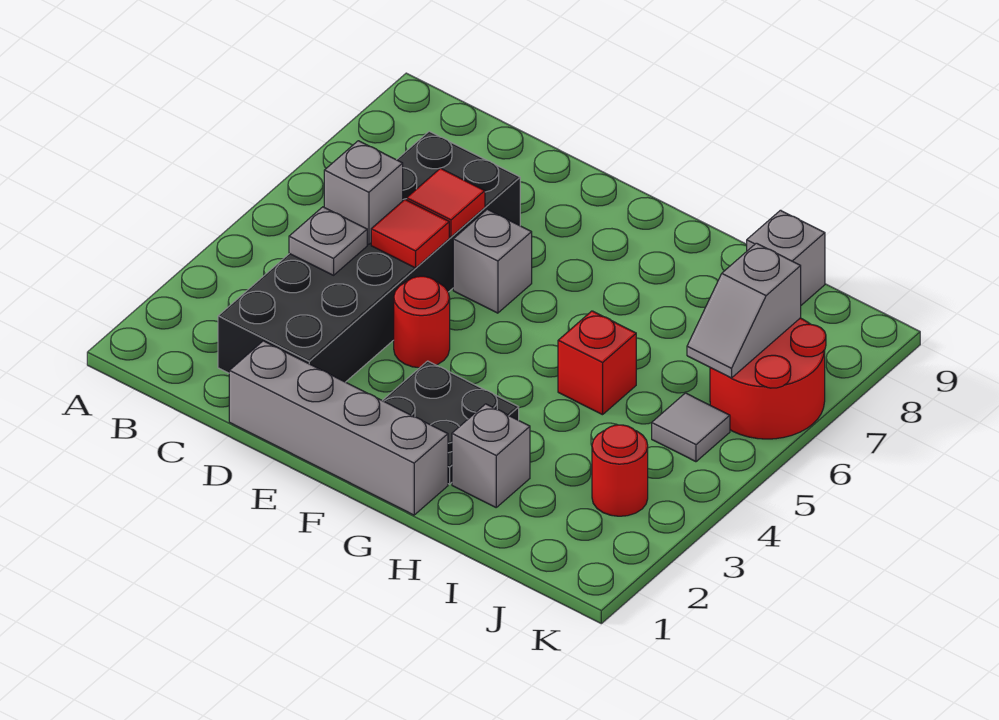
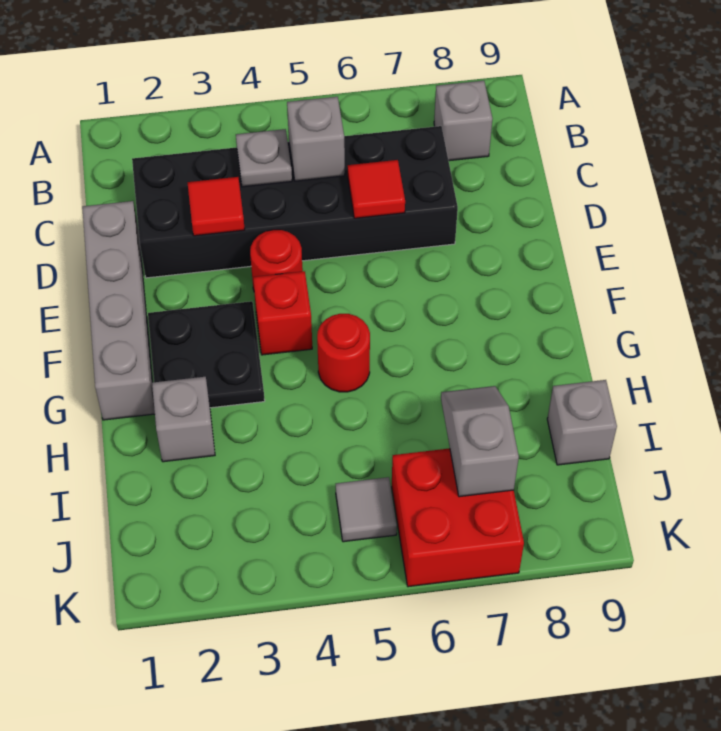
red 1x1 tile [371,200,449,268] -> red 1x1 tile moved to [187,177,245,236]
grey 1x1 brick [453,209,532,313] -> grey 1x1 brick moved to [434,81,492,161]
red 1x1 brick [558,311,636,415] -> red 1x1 brick moved to [253,271,312,355]
red 1x1 round brick [592,425,648,516] -> red 1x1 round brick moved to [317,314,370,392]
red 2x2 round brick [710,318,826,439] -> red 2x2 brick [392,448,524,587]
grey 1x2 slope [687,243,801,378] -> grey 1x2 slope turned to [441,386,519,497]

